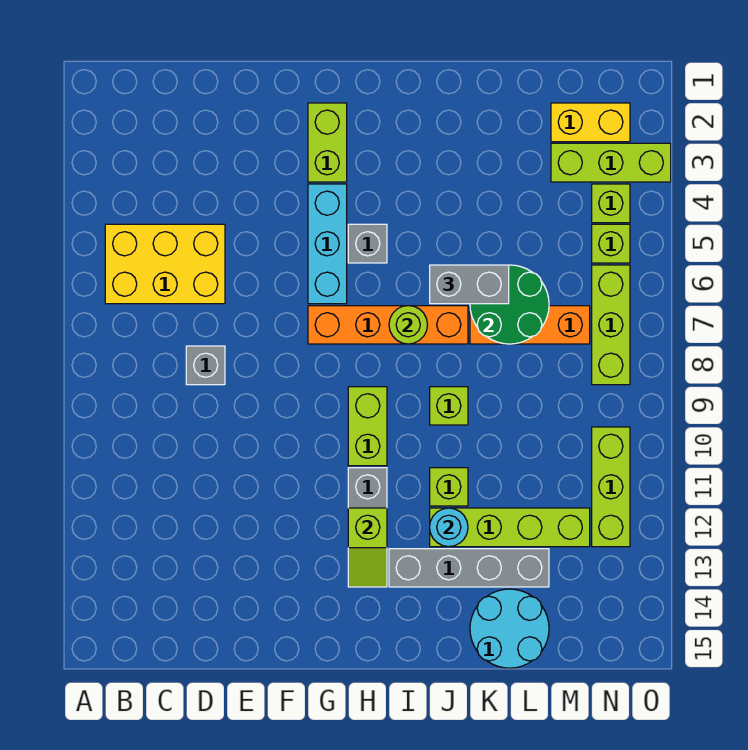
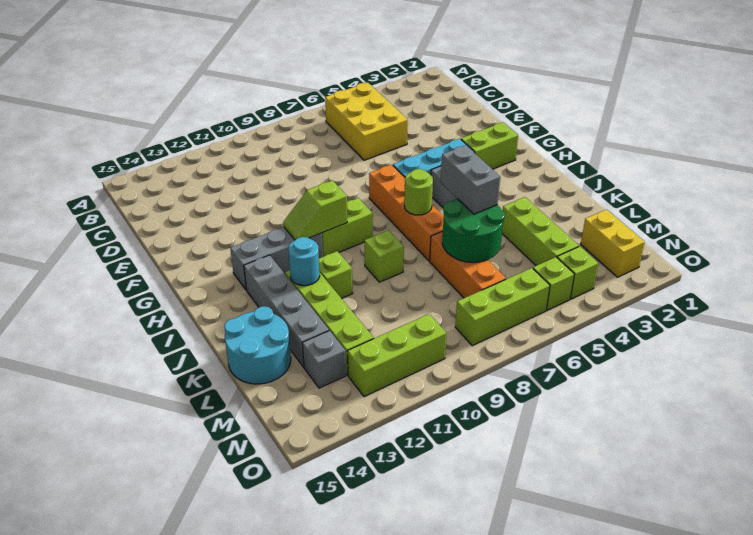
grey 1x1 brick [186,346,225,385] -> grey 1x1 brick moved to [302,331,346,388]
lime 1x2 slope [348,508,387,587] -> lime 1x2 slope moved to [283,181,347,240]
lime 1x3 brick [551,143,671,182] -> lime 1x3 brick moved to [502,197,579,266]

